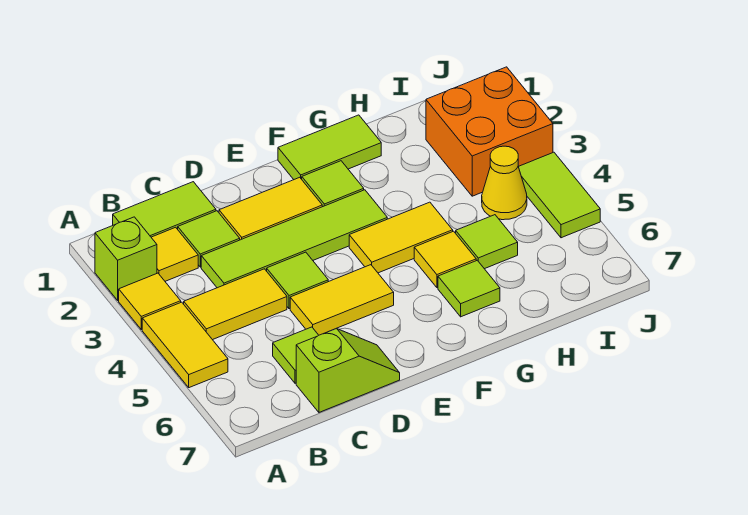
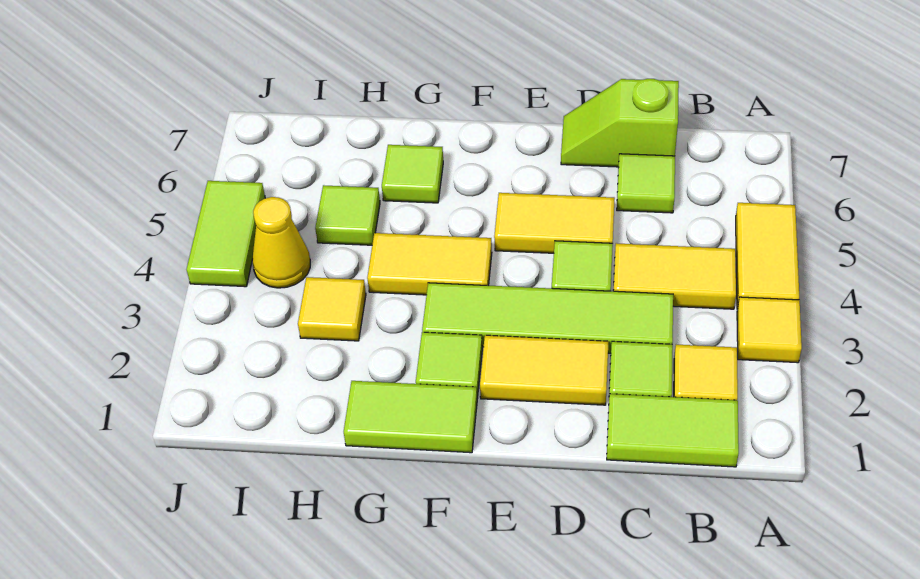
lime 1x1 brick [95,217,157,300] -> none
yellow 1x1 tile [414,231,476,288] -> yellow 1x1 tile moved to [298,277,366,341]
orange 2x2 brick [426,67,553,196] -> none

